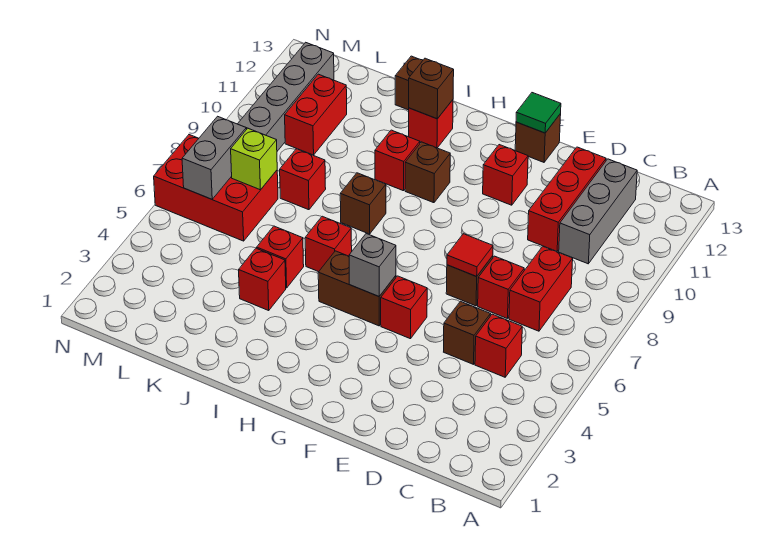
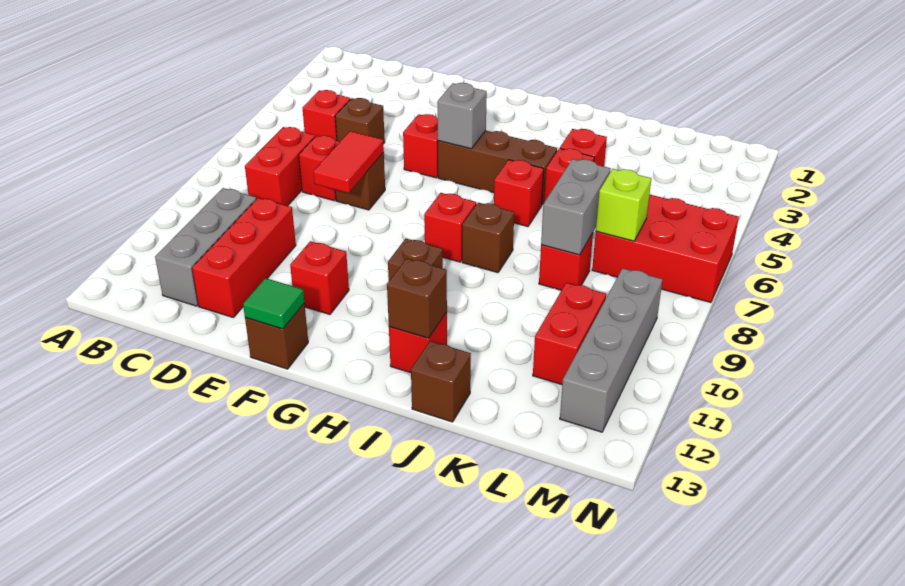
red 1x1 tile [447,234,493,276] -> red 1x2 tile [313,131,384,193]
brown 1x2 brick [318,251,396,326] -> brown 1x3 brick [438,131,557,205]
red 1x1 brick [375,130,420,191] -> red 1x1 brick moved to [424,193,476,262]
grey 1x2 brick [182,116,246,199] -> grey 1x2 brick moved to [541,159,610,255]

